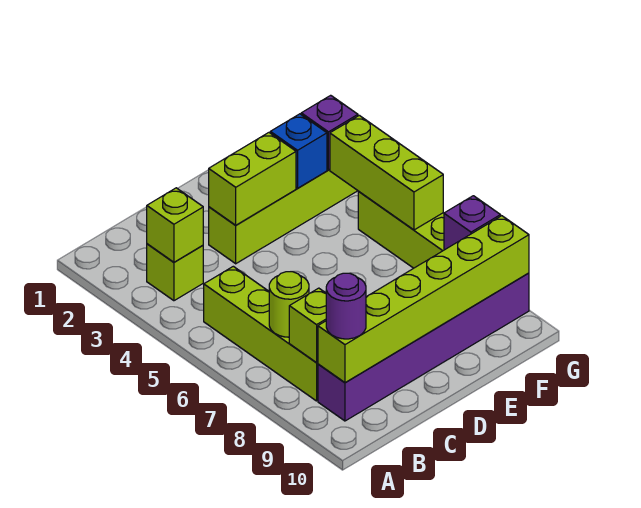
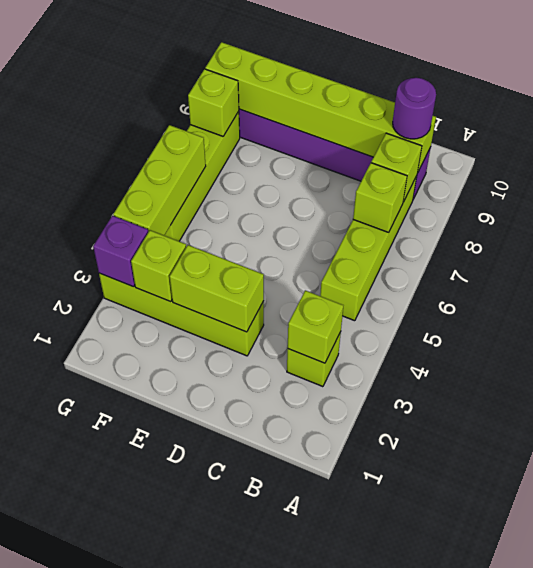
lime 1x1 round brick [269,272,309,337] -> lime 1x1 brick [353,163,407,232]
blue 1x1 brick [270,114,327,188] -> lime 1x1 brick [131,230,186,302]
purple 1x1 brick [444,196,501,250] -> lime 1x1 brick [188,69,239,136]

